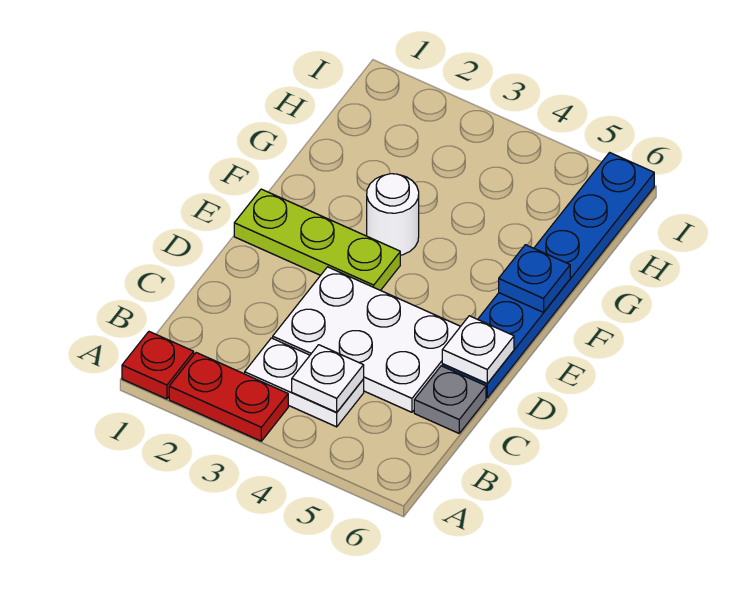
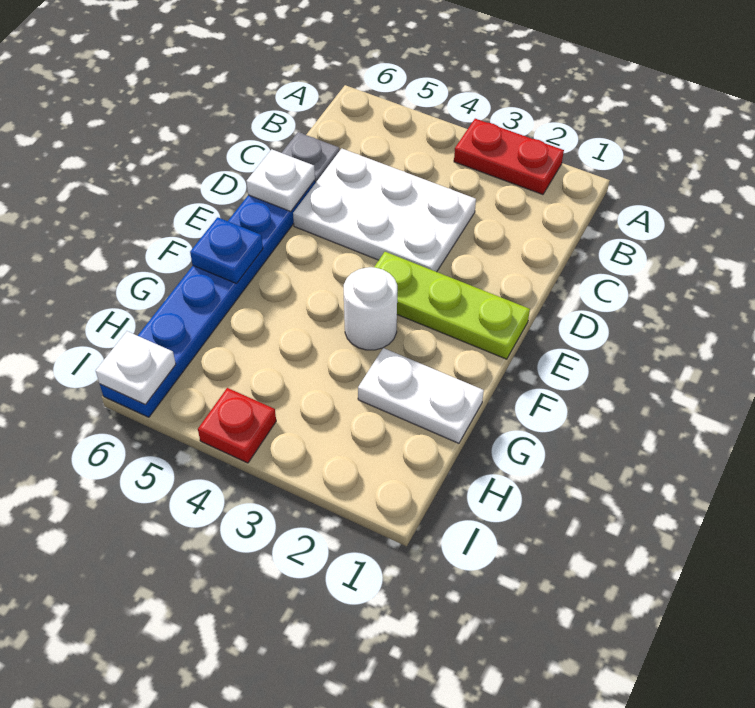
red 1x1 plate [122,332,194,399] -> red 1x1 plate moved to [198,388,276,463]
white 1x2 plate [245,338,364,427] -> white 1x2 plate moved to [358,348,484,443]
white 1x1 plate [292,345,364,412] -> white 1x1 plate moved to [96,331,176,404]

